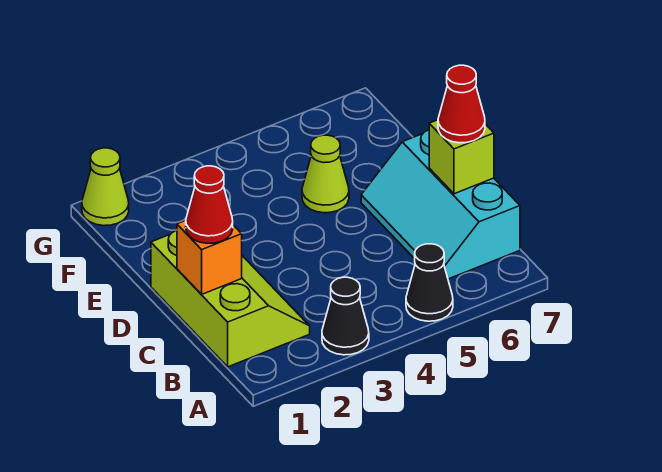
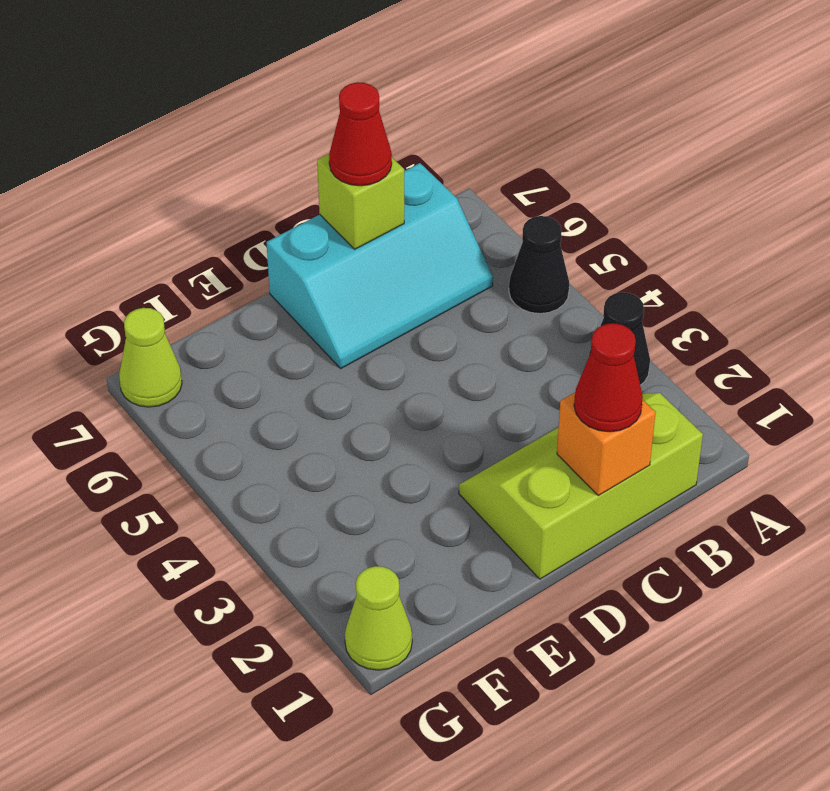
lime 1x1 cone [302,135,349,213] -> lime 1x1 cone moved to [119,308,182,407]

